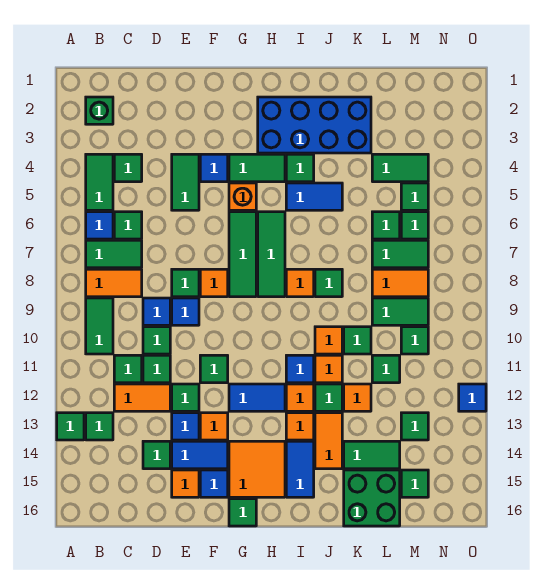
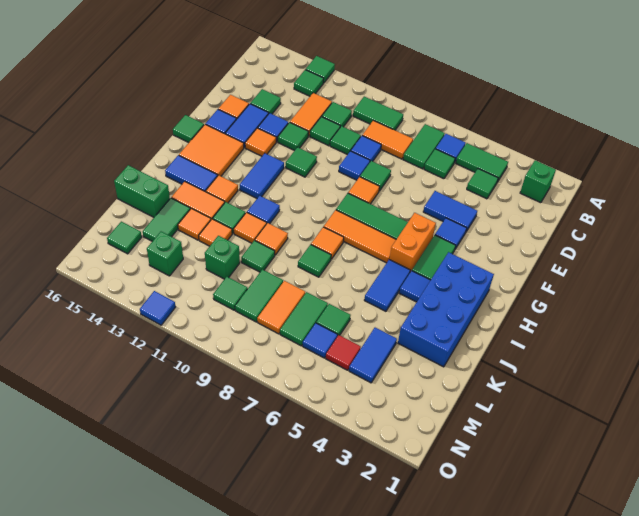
orange 1x2 tile [86,269,142,297] -> orange 1x2 tile turned to [362,120,413,159]
green 1x2 tile [172,154,199,210] -> blue 1x2 tile [423,191,477,231]
orange 1x1 brick [229,183,256,210] -> orange 1x2 brick [389,213,436,272]
green 1x3 tile [258,212,285,297] -> orange 1x3 tile [324,210,396,263]
green 1x1 tile [286,154,314,182] -> blue 1x1 tile [399,271,430,302]
orange 1x1 tile [286,384,314,411] -> orange 1x1 tile moved to [178,208,211,240]
green 2x2 brick [344,470,400,526] -> green 1x2 brick [114,165,170,217]
green 1x2 tile [372,154,428,182] -> blue 1x2 tile [349,328,397,383]
green 1x1 tile [372,355,400,383] -> green 1x1 brick [205,236,240,279]
green 1x1 tile [401,183,428,210] -> red 1x1 tile [326,335,361,370]
green 1x1 tile [401,212,428,239] -> blue 1x1 tile [303,323,337,358]
green 1x1 tile [401,413,428,440] -> green 1x1 brick [147,232,183,276]

